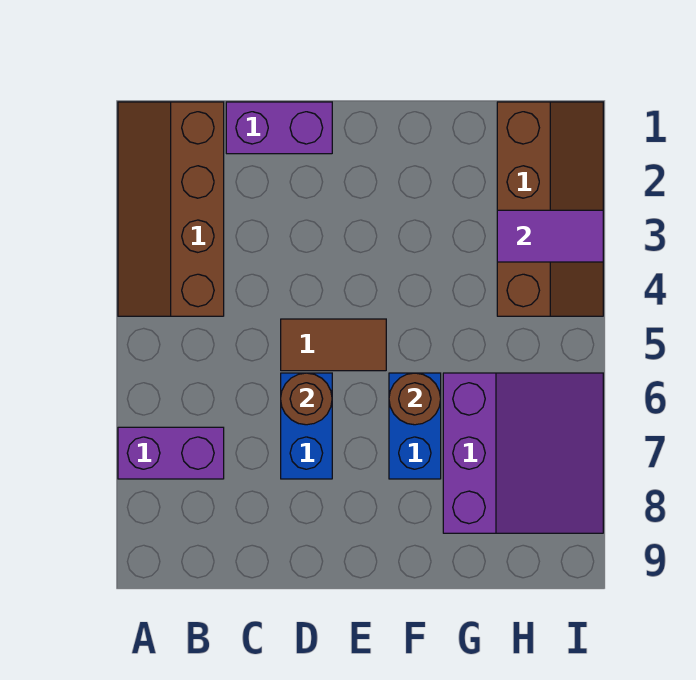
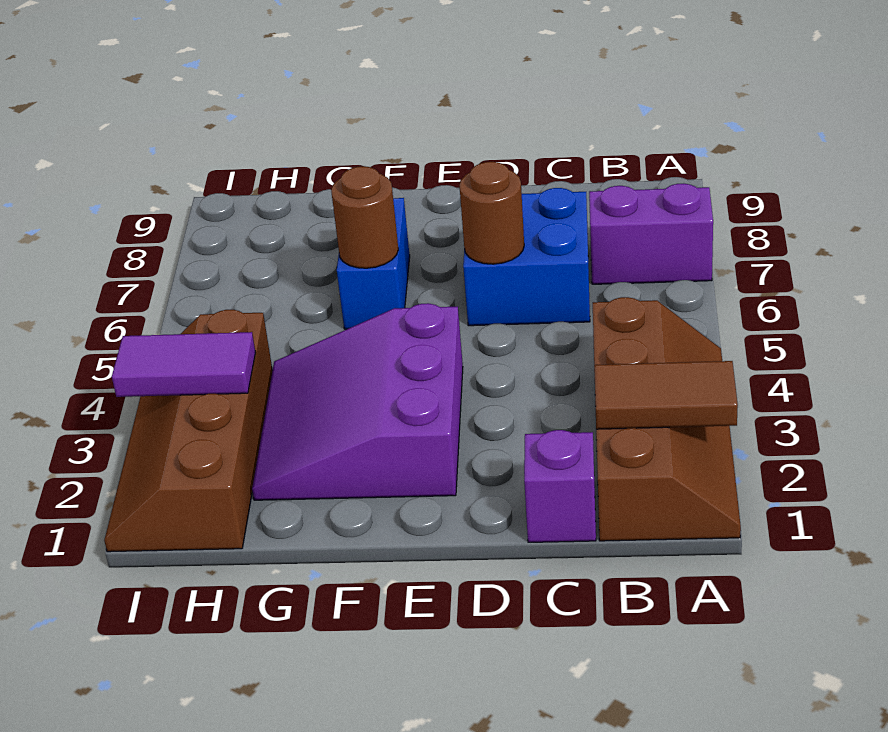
purple 1x2 brick [226,102,332,154] -> purple 1x1 brick [524,430,596,542]
brown 1x2 tile [281,319,386,371] -> brown 1x2 tile moved to [594,361,738,429]
blue 1x2 brick [281,373,332,479] -> blue 2x2 brick [463,188,590,326]
purple 3x3 slope [443,373,603,533] -> purple 3x3 slope moved to [252,303,463,500]

